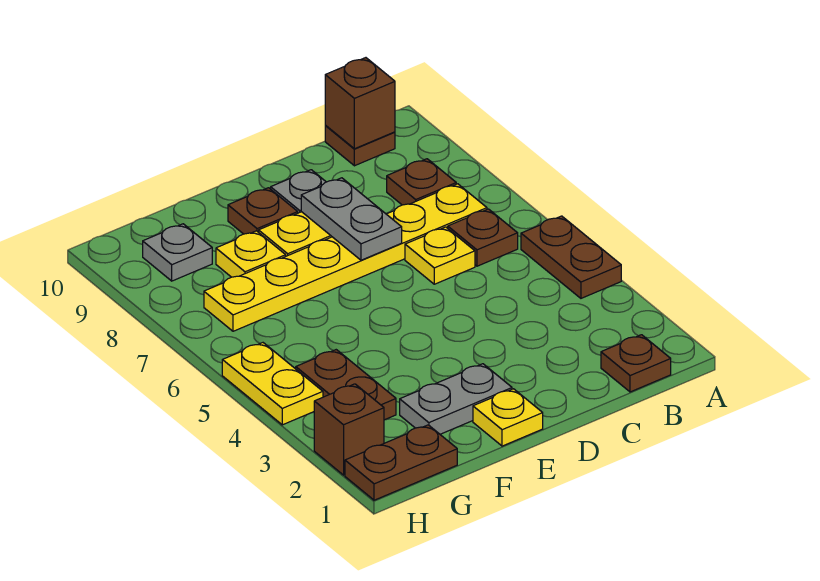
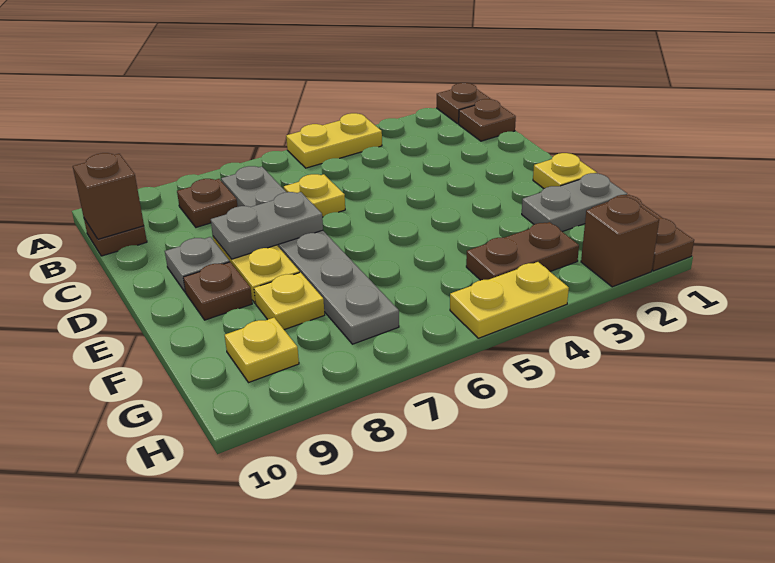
brown 1x2 plate [521,216,621,298] -> yellow 1x2 plate [286,113,382,168]
brown 1x1 plate [448,209,518,266] -> brown 1x1 plate moved to [437,83,490,124]
yellow 1x6 plate [204,184,487,331] -> grey 1x6 plate [221,166,399,344]
grey 1x2 plate [400,364,512,434] -> grey 1x2 plate turned to [522,173,627,232]
grey 1x1 plate [143,224,212,281] -> yellow 1x1 plate [225,318,299,383]

